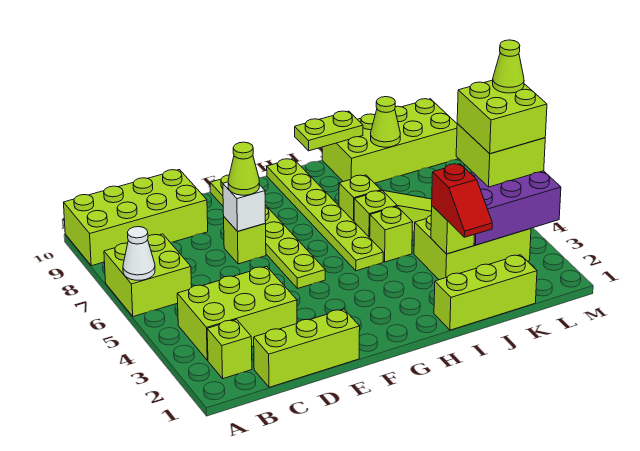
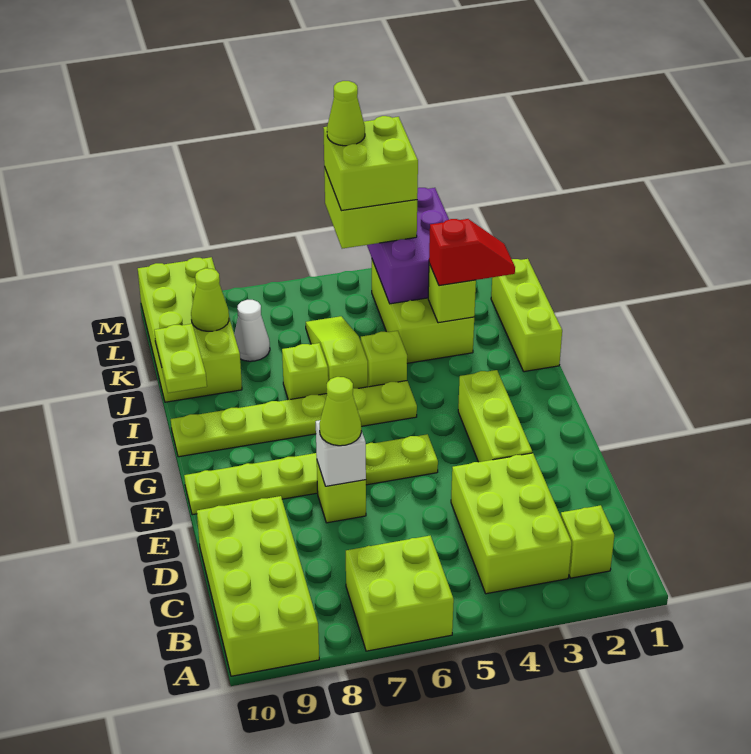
white 1x1 cone [123,227,155,280] -> white 1x1 cone moved to [234,300,270,361]
lime 1x3 brick [254,309,360,387] -> lime 1x3 brick moved to [458,370,532,462]

